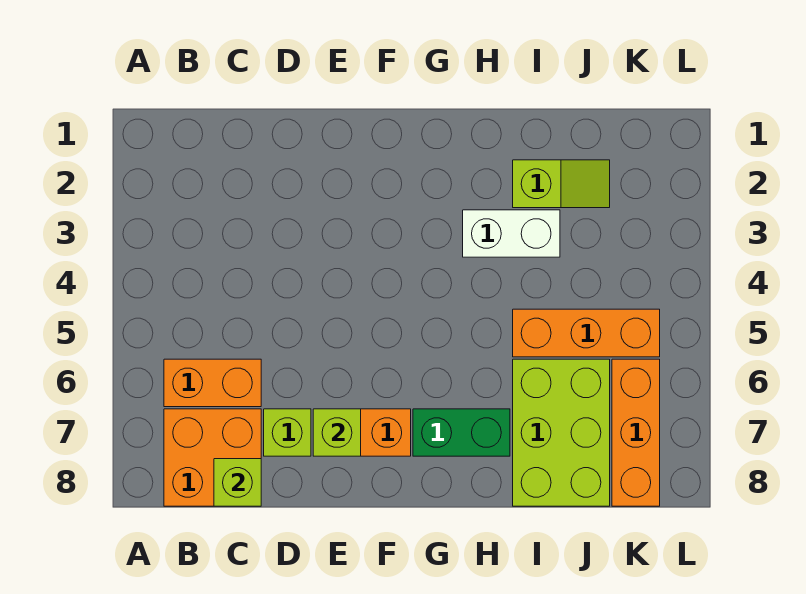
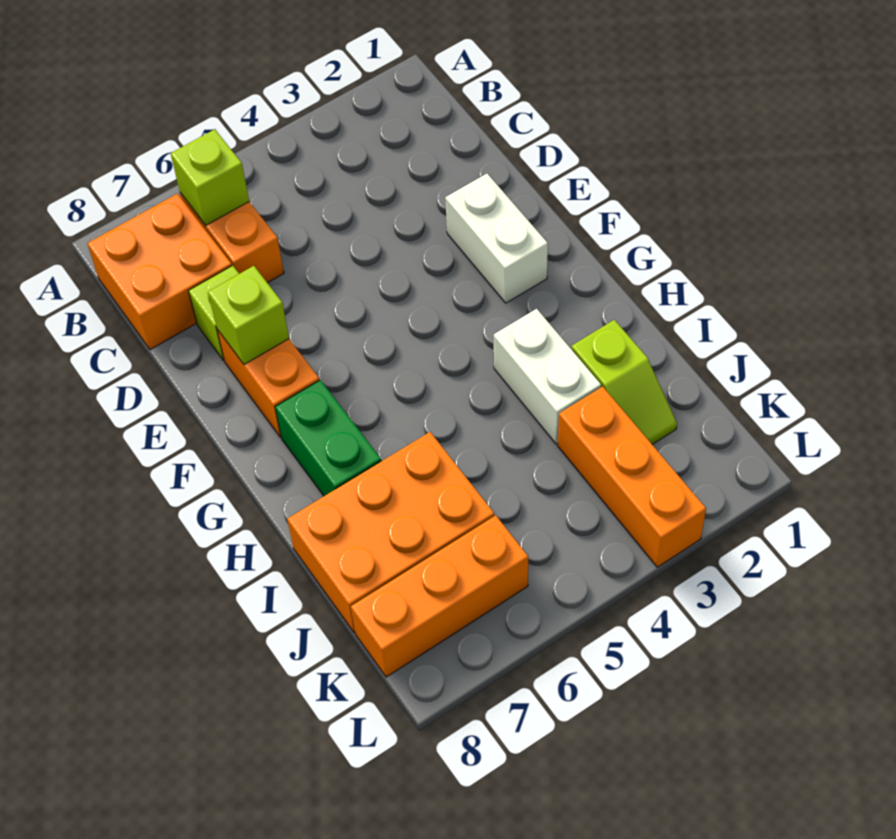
lime 1x1 brick [214,459,261,506] -> lime 1x1 brick moved to [171,129,249,225]
none -> white 1x2 brick [445,174,548,303]
orange 1x3 brick [513,309,660,357] -> orange 1x3 brick moved to [558,387,706,567]
lime 2x3 brick [513,359,610,506] -> orange 2x3 brick [287,432,494,633]

